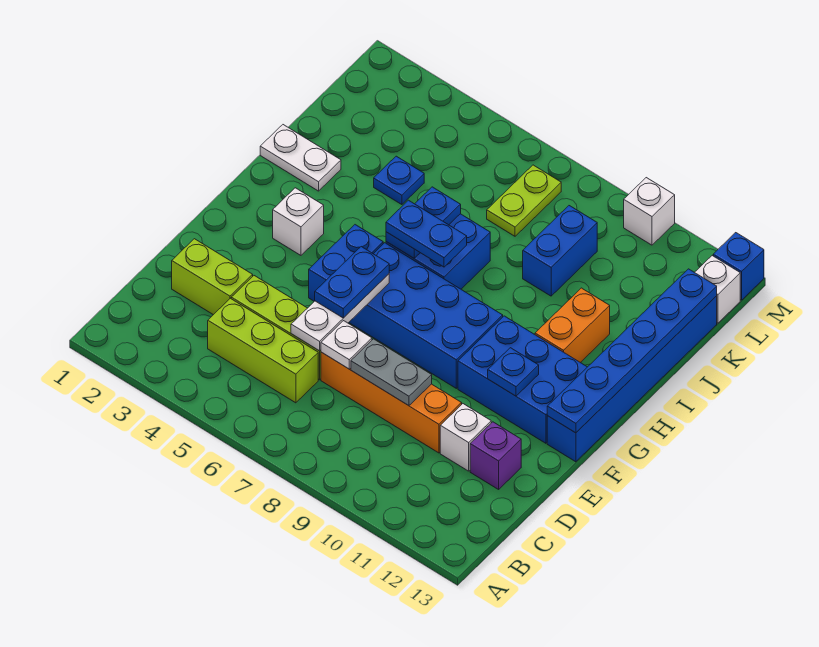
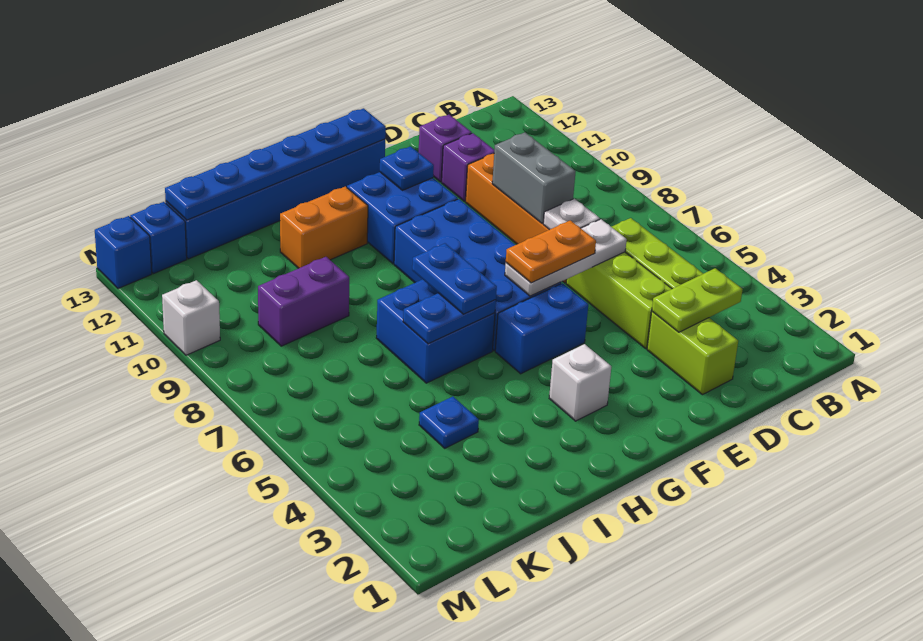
grey 1x2 plate [351,339,432,406] -> grey 1x2 brick [492,133,576,223]
white 1x1 brick [440,404,491,471] -> purple 1x1 brick [442,133,494,201]
blue 1x2 plate [315,247,389,318] -> orange 1x2 plate [506,220,596,283]
blue 2x3 brick [458,316,587,443] -> blue 2x2 brick [347,172,458,264]
white 1x2 plate [260,125,341,191] -> none
blue 1x2 brick [523,206,597,296] -> purple 1x2 brick [258,257,349,346]
lime 1x2 plate [487,165,561,236] -> lime 1x2 plate moved to [652,268,743,332]
white 1x1 brick [695,256,740,323] -> blue 1x1 brick [130,202,187,274]

